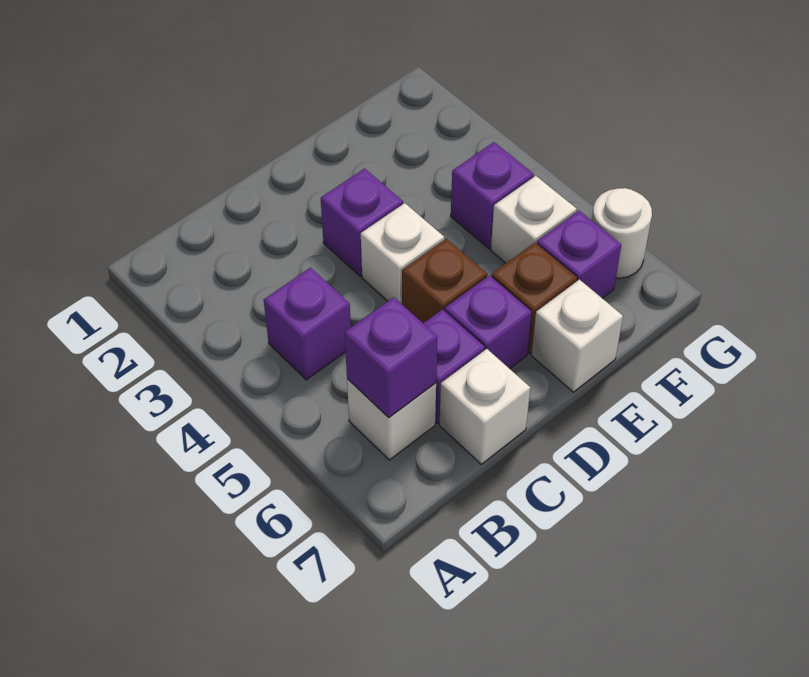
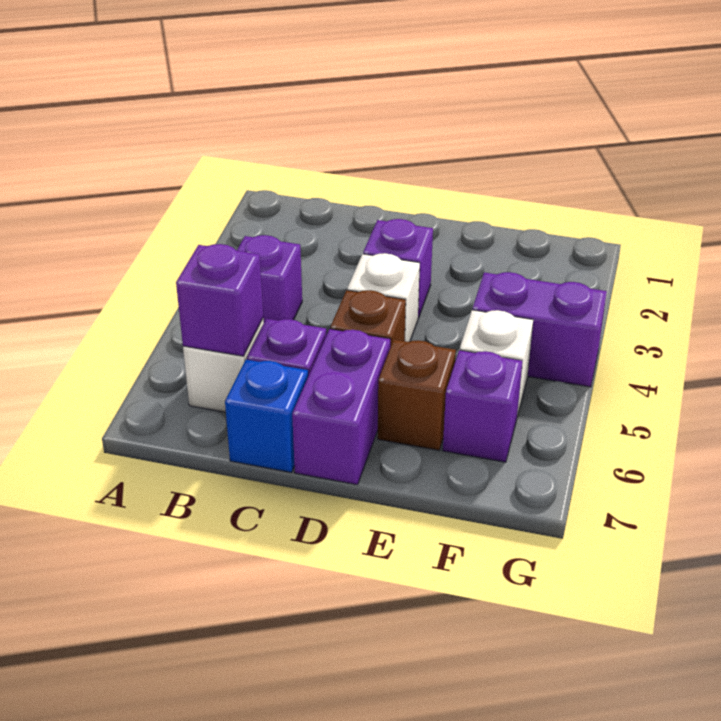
white 1x1 brick [440,349,530,464] -> blue 1x1 brick [225,360,308,472]
purple 1x1 brick [445,276,532,369] -> purple 1x2 brick [292,329,390,485]
white 1x1 brick [531,280,623,392] -> none
purple 1x1 brick [451,142,534,249] -> purple 1x2 brick [472,272,607,387]
white 1x1 round brick [592,188,652,279] -> none

